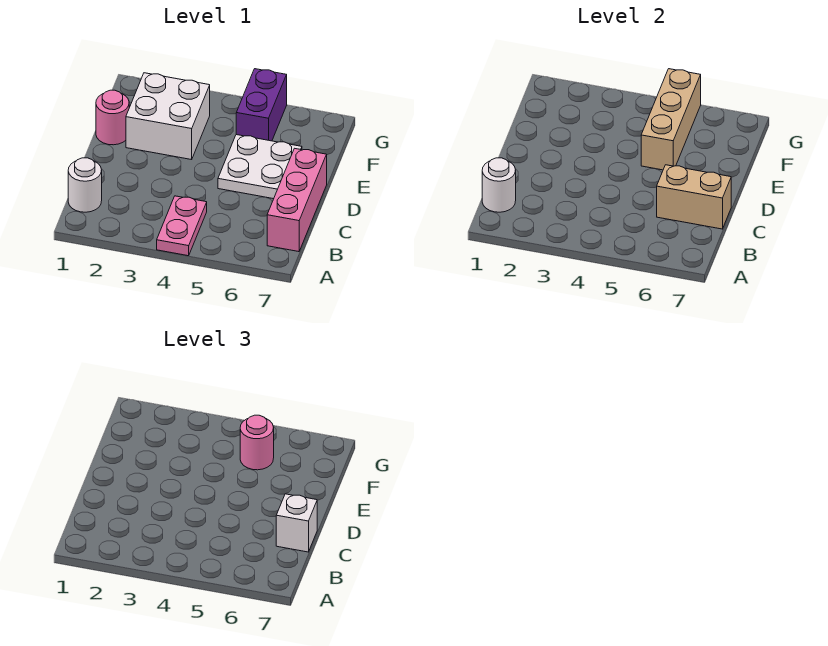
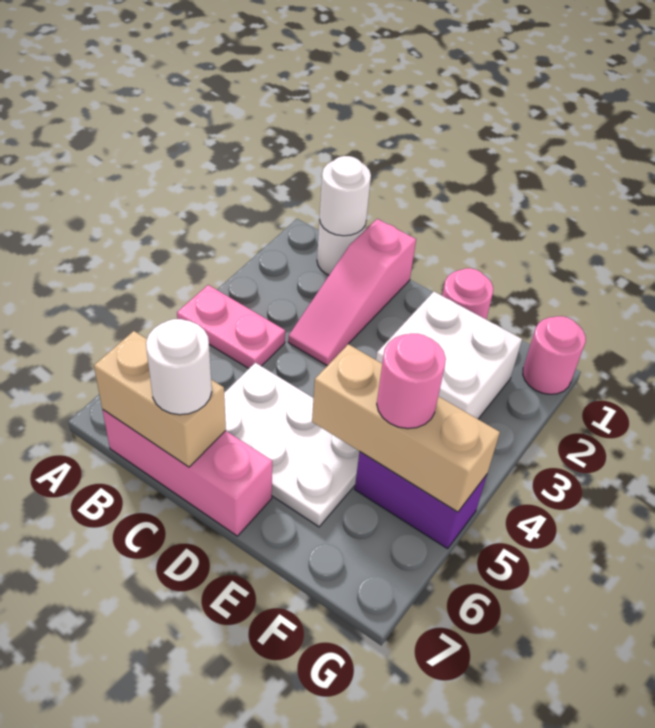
none -> pink 1x3 slope [288,219,416,366]
tan 1x2 brick [657,165,731,229] -> tan 1x2 brick turned to [94,331,226,467]
white 1x1 brick [276,494,317,552] -> white 1x1 round brick [146,319,212,415]
white 2x2 plate [218,135,302,199] -> white 2x3 plate [224,363,360,527]
none -> pink 1x1 round brick [523,316,586,394]

